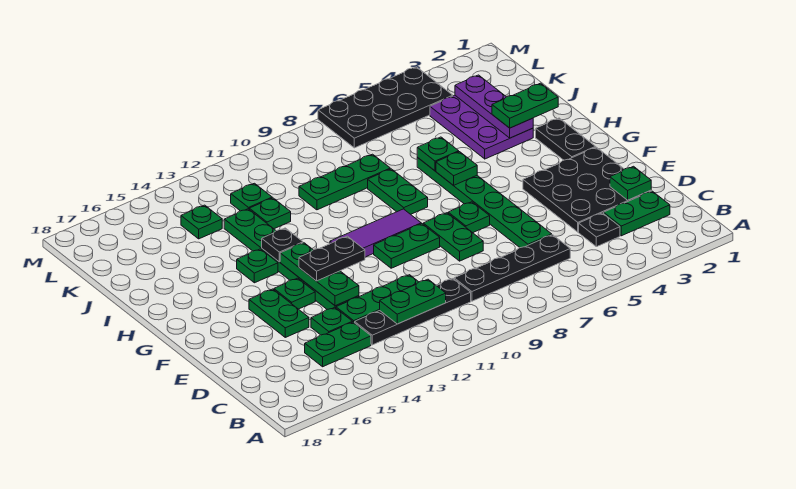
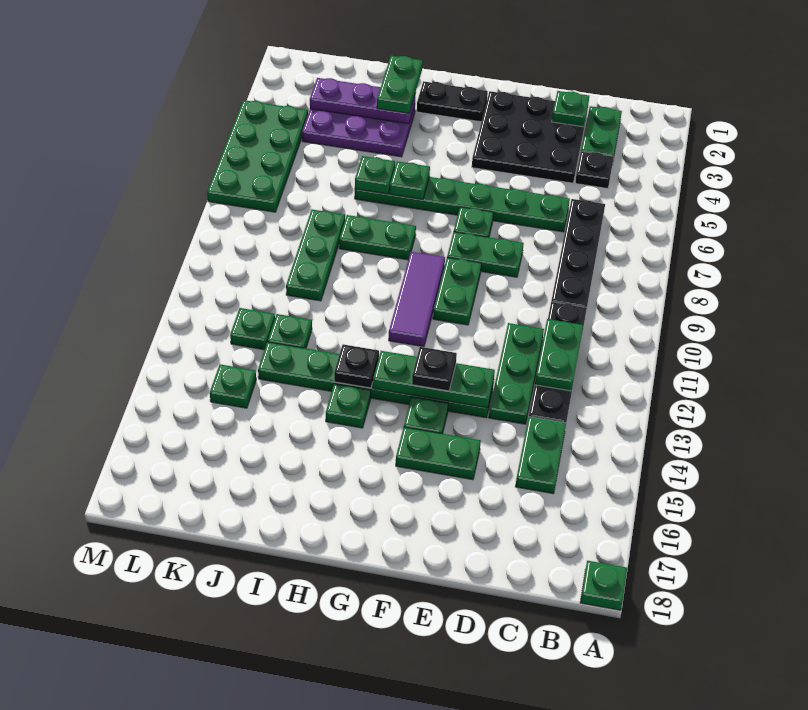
green 1x1 plate [311,307,353,335] -> green 1x1 plate moved to [580,561,627,610]
black 1x2 plate [299,236,365,281] -> black 1x1 plate [412,347,457,391]
black 2x4 plate [318,67,453,148] -> green 2x4 plate [207,100,308,212]

